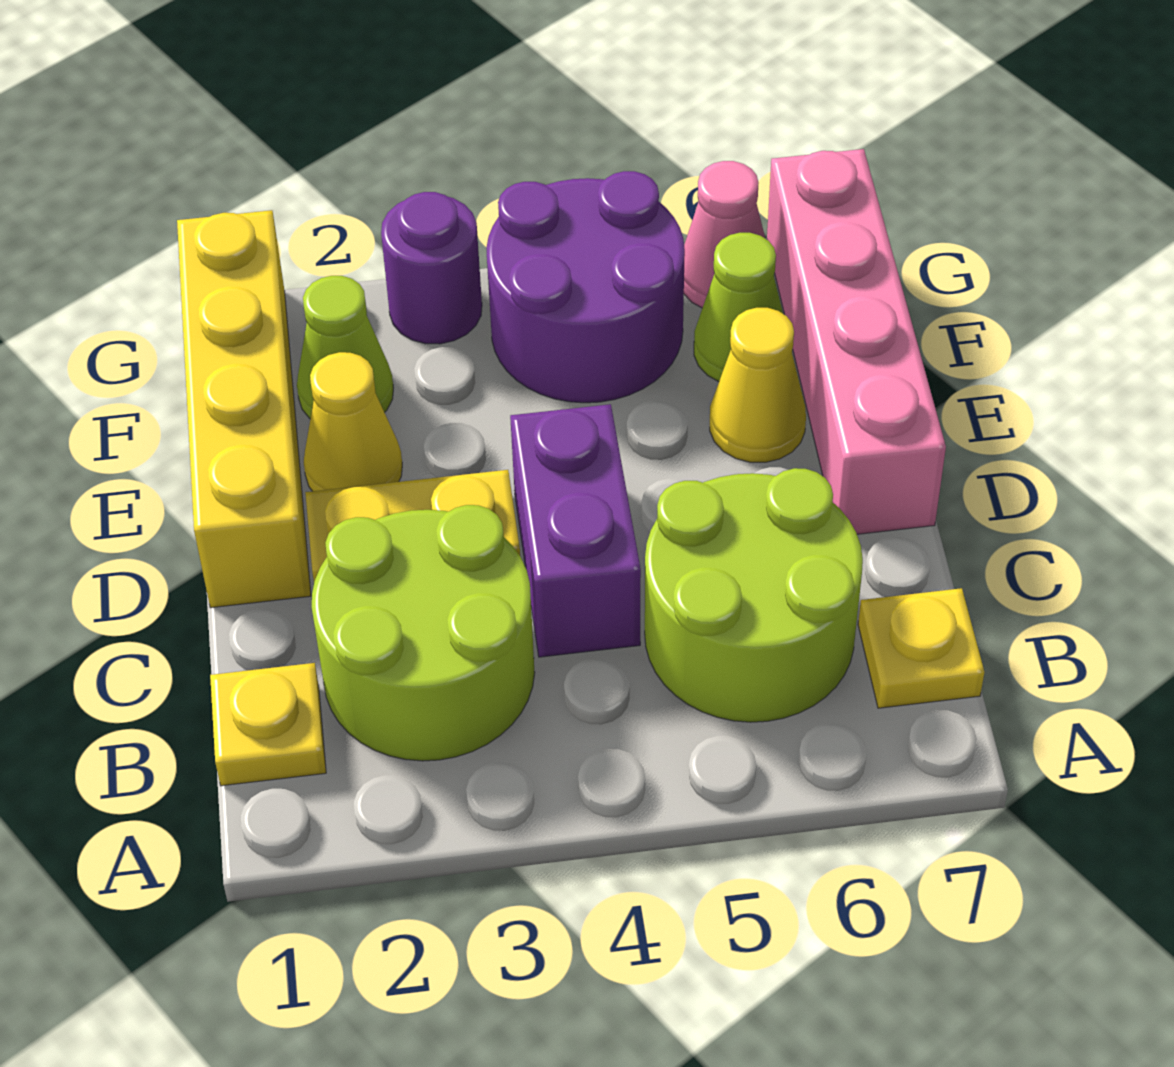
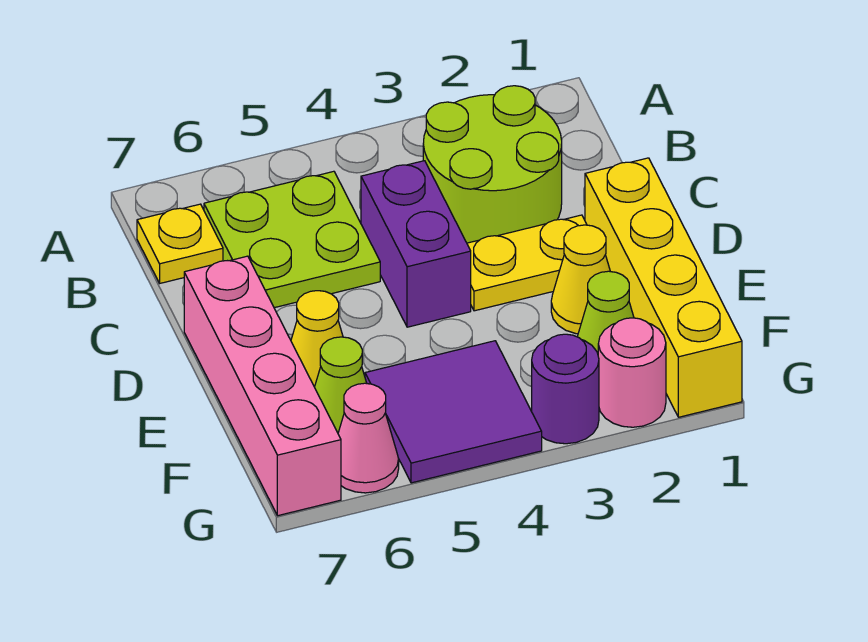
yellow 1x1 plate [210,663,326,786] -> none
lime 2x2 round brick [645,468,863,722] -> lime 2x2 plate [204,171,380,308]
purple 2x2 round brick [486,171,685,403] -> purple 2x2 tile [365,341,542,483]
none -> pink 1x1 round brick [598,318,666,427]

